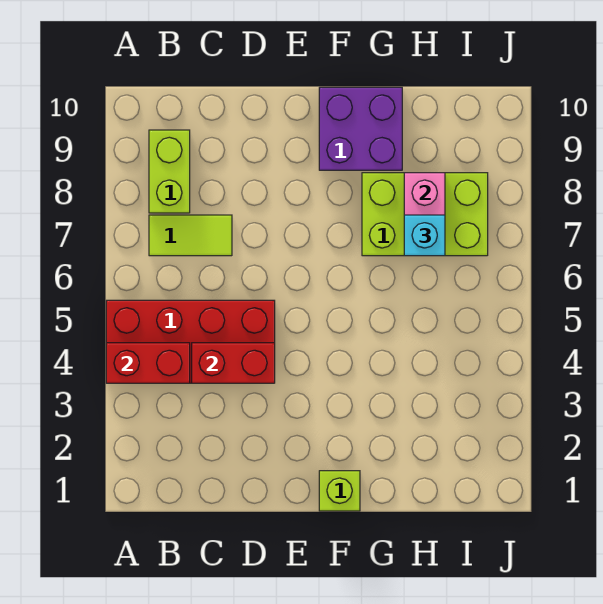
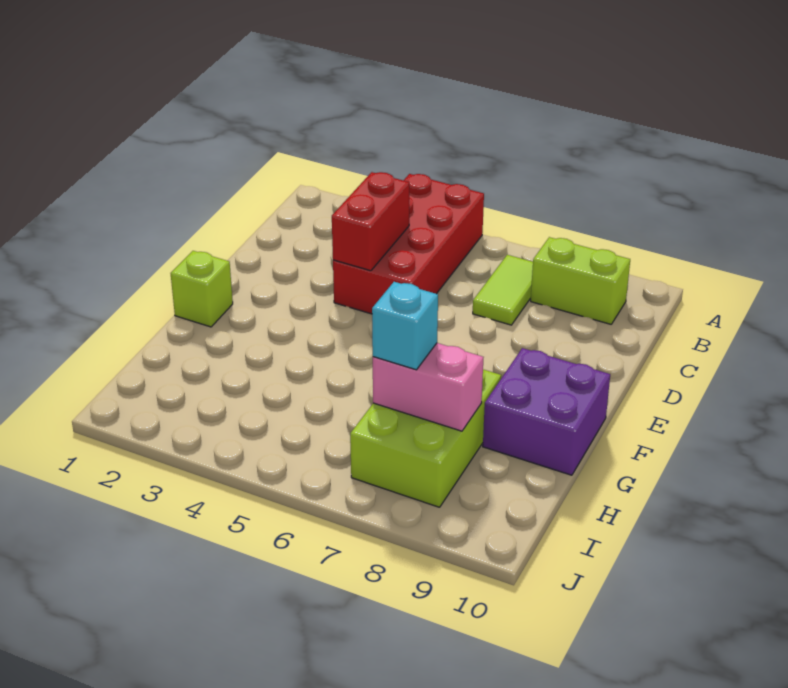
red 1x2 brick [106,343,190,383] -> none

